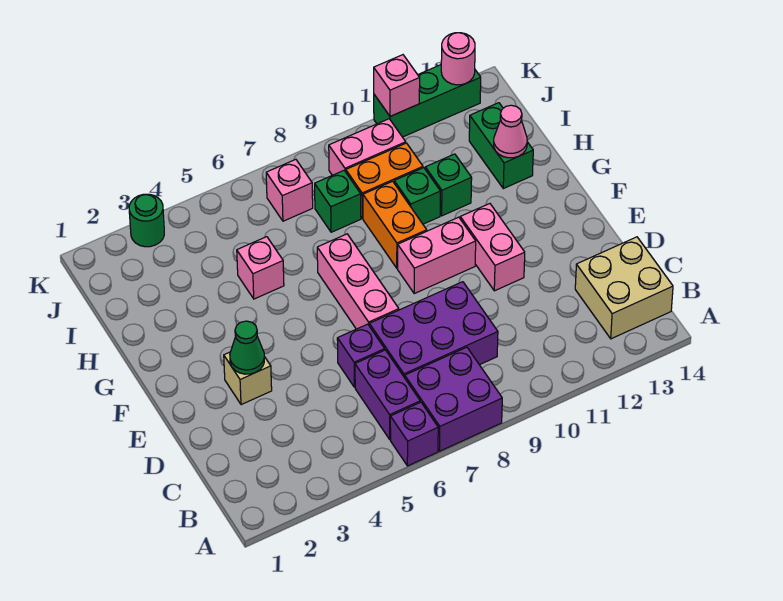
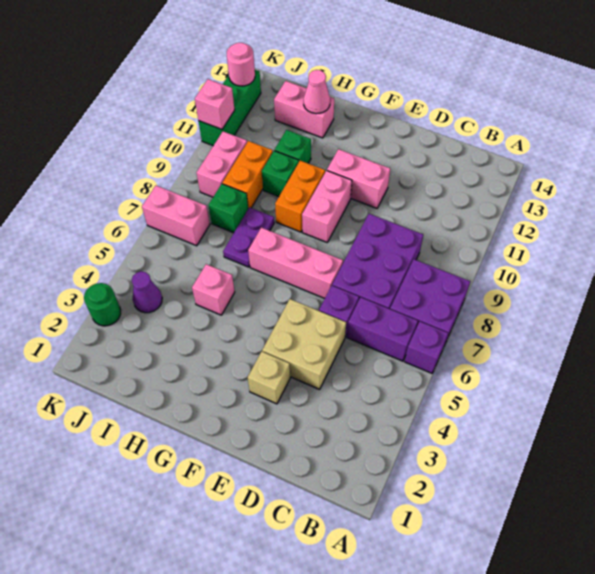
tan 2x2 brick [575,237,673,339] -> tan 2x2 brick moved to [262,299,346,389]
green 1x1 cone [230,321,264,374] -> none
orange 1x2 brick [363,181,427,268] -> orange 1x2 brick turned to [275,161,325,232]
none -> purple 1x2 plate [223,207,274,267]
green 1x2 brick [469,103,533,189] -> pink 1x2 brick [274,81,334,138]
none -> purple 1x1 cone [132,271,162,313]
pink 1x1 brick [266,159,313,221] -> pink 1x2 brick [142,186,210,246]

